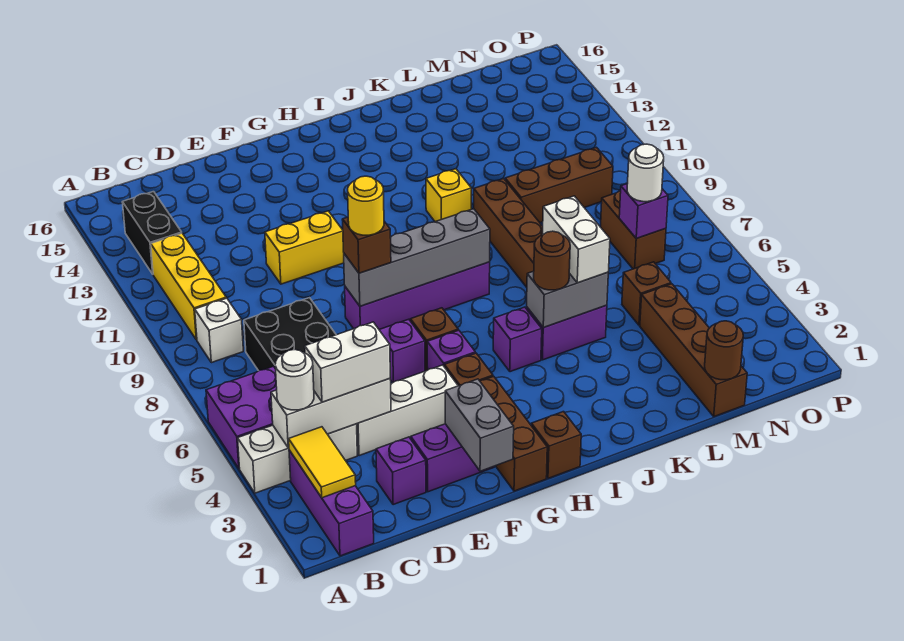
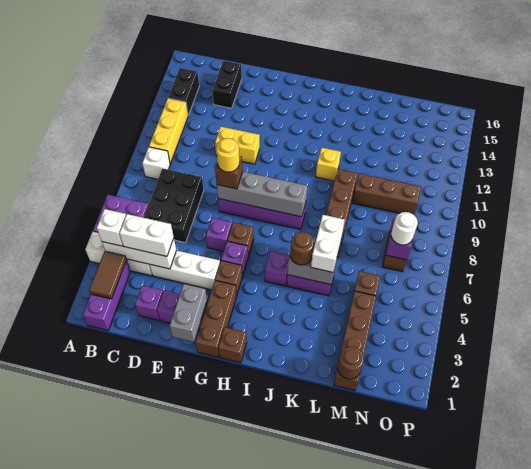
yellow 1x2 tile [289,427,356,498] -> brown 1x2 tile [89,251,126,299]
white 1x1 round brick [275,350,314,410] -> white 1x1 brick [97,209,126,246]
none -> black 1x2 brick [212,61,242,108]

